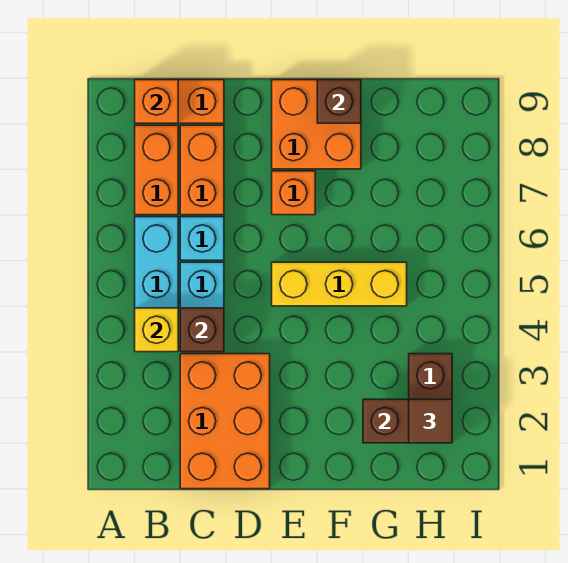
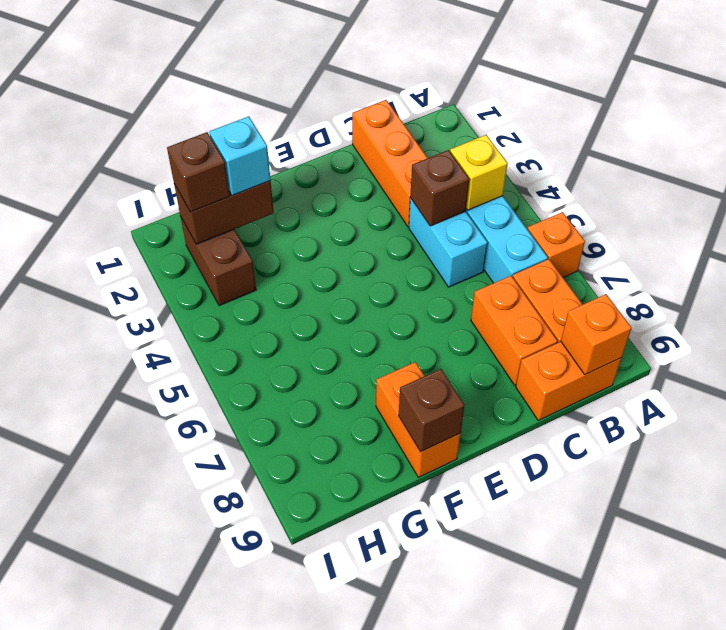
orange 2x3 brick [180,354,270,489] -> orange 1x3 brick [352,100,427,227]
cyan 1x1 brick [180,217,224,260] -> cyan 1x1 brick moved to [209,116,270,196]
yellow 1x3 brick [272,262,407,306] -> none
orange 1x1 brick [272,171,315,215] -> orange 1x1 brick moved to [527,212,585,277]
orange 2x2 brick [272,80,361,169] -> orange 1x2 brick [376,362,461,477]
brown 1x1 tile [409,399,452,443] -> brown 1x1 brick [167,132,230,212]

